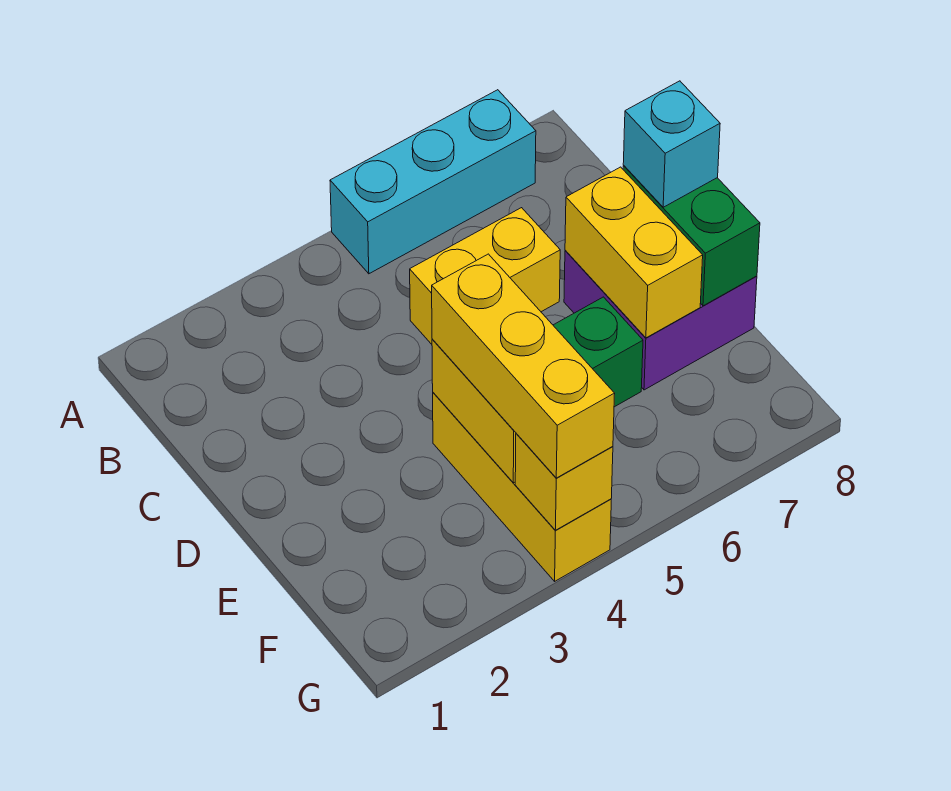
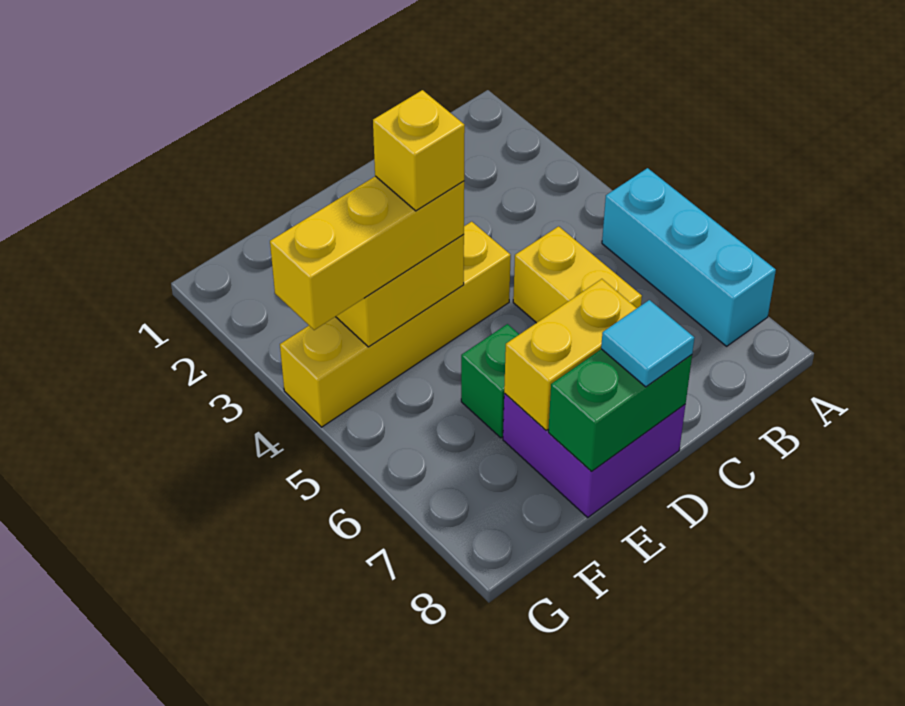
cyan 1x1 brick [623,81,720,207] -> cyan 1x1 tile [601,300,694,387]
yellow 1x3 brick [433,393,611,581] -> yellow 1x4 brick [280,222,511,427]
yellow 1x1 brick [515,434,613,530] -> yellow 1x1 brick moved to [373,90,465,211]

